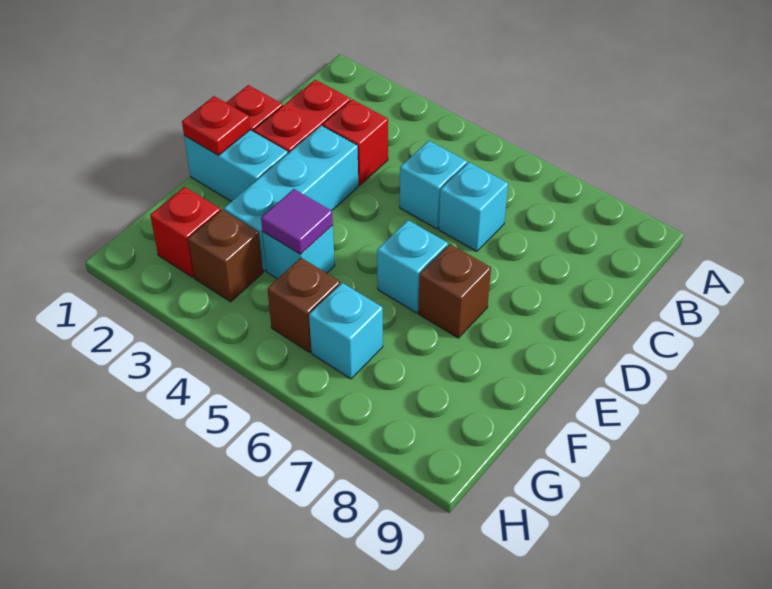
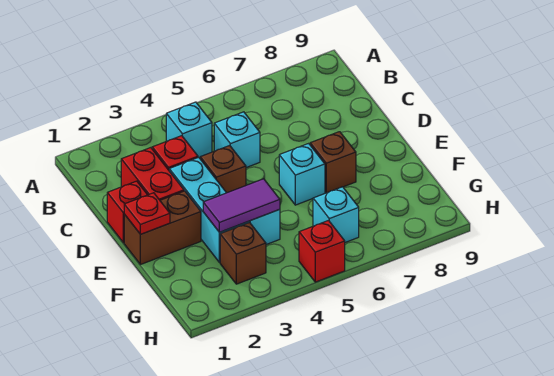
cyan 1x1 brick [439,162,508,251] -> cyan 1x1 brick moved to [166,102,212,157]
cyan 1x2 brick [184,130,288,202] -> brown 1x2 brick [124,191,201,265]
purple 1x1 tile [261,189,333,254] -> purple 1x2 tile [203,179,280,232]
red 1x1 brick [150,187,220,277] -> red 1x1 brick moved to [299,221,345,282]
brown 1x1 brick [267,258,340,352] -> brown 1x1 brick moved to [200,145,246,193]

